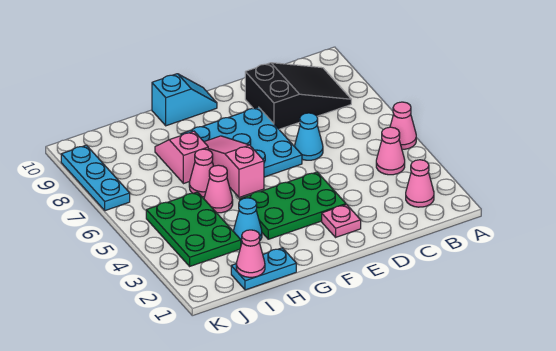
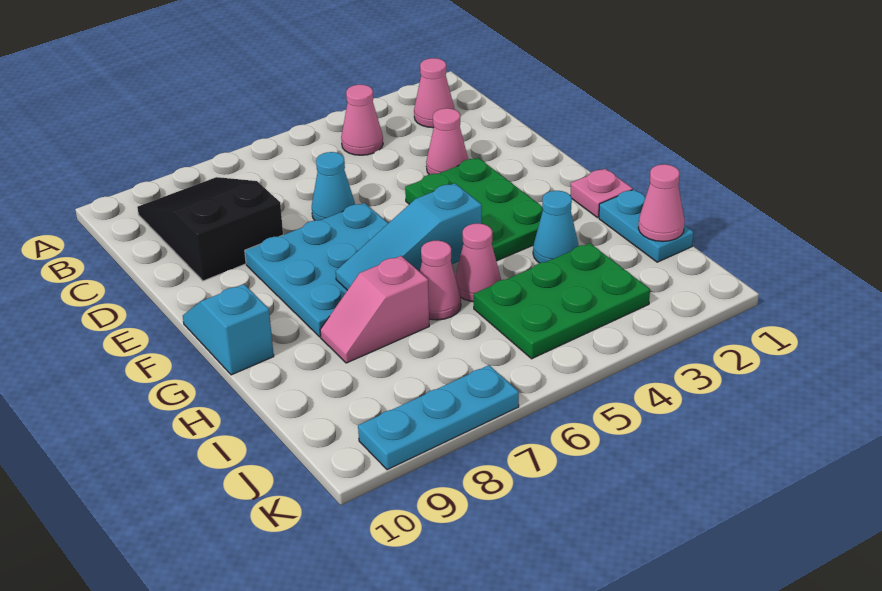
pink 1x1 cone [390,102,416,149] -> pink 1x1 cone moved to [426,108,468,175]
pink 1x1 plate [322,204,361,237] -> pink 1x1 plate moved to [570,169,633,218]
pink 1x3 slope [204,136,264,197] -> cyan 1x3 slope [336,183,482,290]

